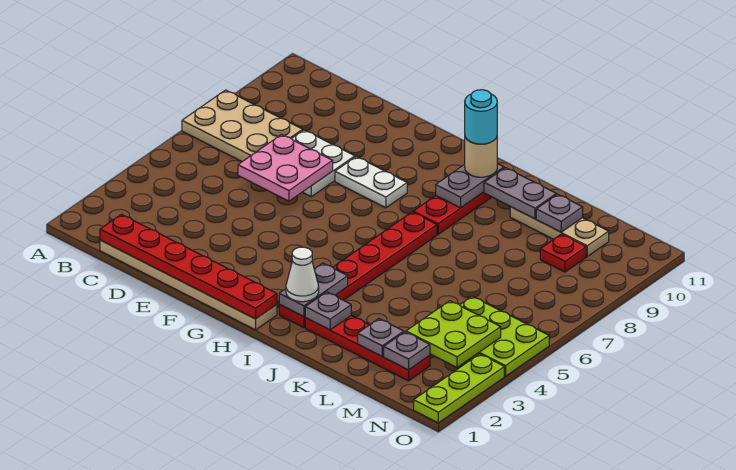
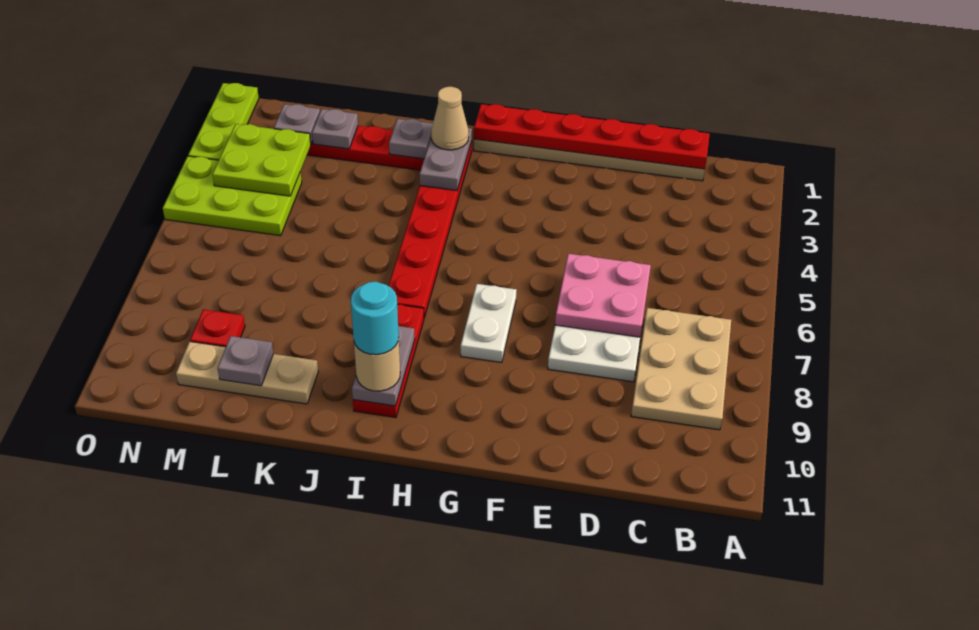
tan 2x3 plate [182,90,303,162] -> tan 2x3 plate turned to [631,308,731,430]
white 1x2 plate [335,157,407,208] -> white 1x2 plate turned to [461,284,516,363]
white 1x1 cone [286,247,319,302] -> tan 1x1 cone [431,87,469,150]
grey 1x2 plate [484,168,556,219] -> none

